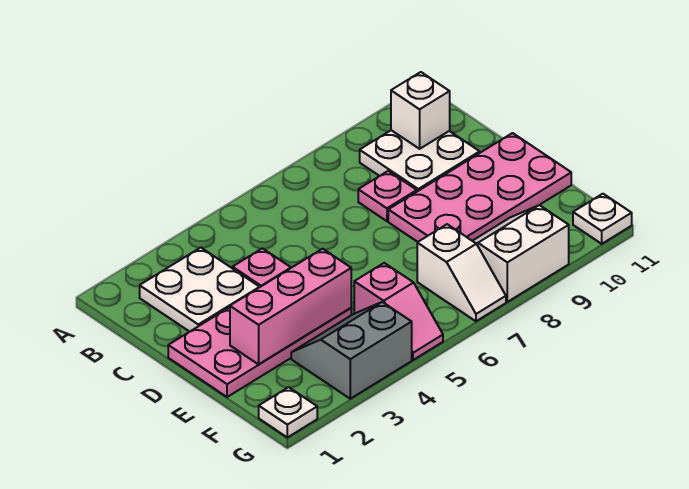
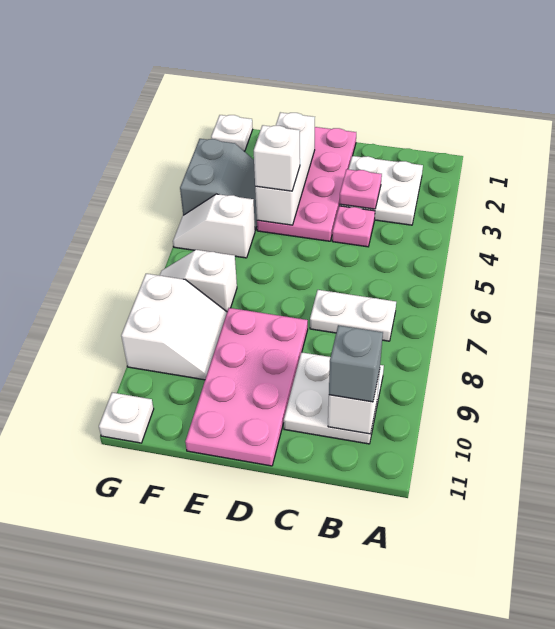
none -> white 1x2 plate [310,290,396,341]
none -> grey 1x1 brick [329,325,383,402]
pink 1x1 plate [358,171,417,221] -> pink 1x1 plate moved to [339,169,382,209]
pink 1x3 brick [230,249,351,364] -> white 1x3 brick [255,112,315,225]
none -> white 1x1 brick [254,125,300,191]
pink 1x2 slope [354,263,443,360] -> white 1x2 slope [173,194,255,258]

